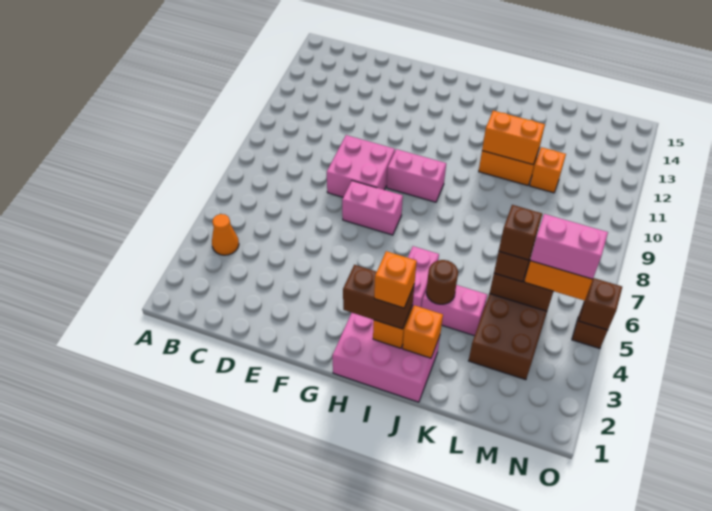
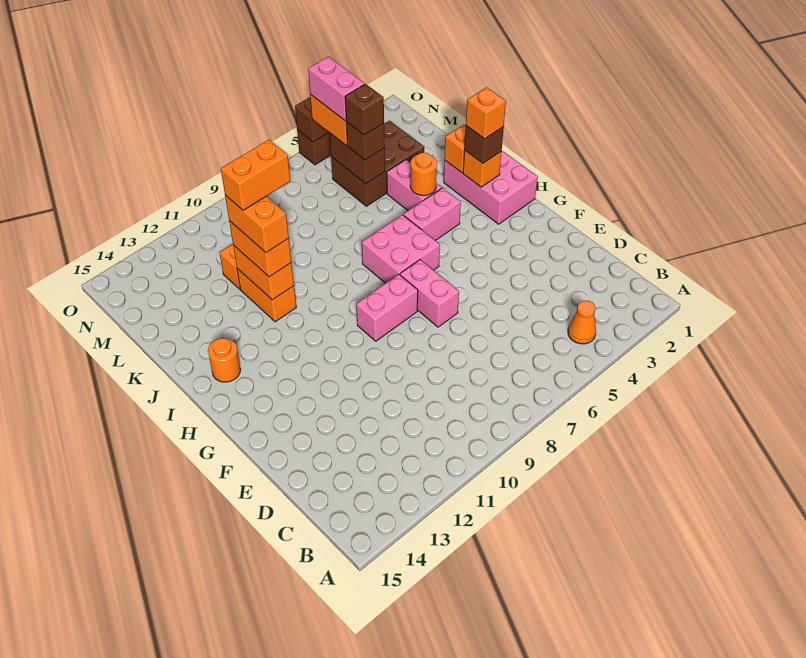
pink 2x2 brick [327,135,395,197] -> pink 2x2 brick moved to [362,215,440,283]
pink 1x2 brick [387,149,446,202] -> pink 1x2 brick turned to [356,274,418,341]
brown 1x2 brick [343,265,414,329] -> brown 1x1 brick [464,126,504,163]
none -> orange 1x1 round brick [208,338,241,382]
brown 1x1 round brick [426,260,458,304] -> orange 1x1 round brick [410,153,437,195]
none -> orange 1x2 brick [229,221,291,277]
none -> orange 1x2 brick [225,195,289,253]
none -> orange 1x2 brick [221,140,290,210]

